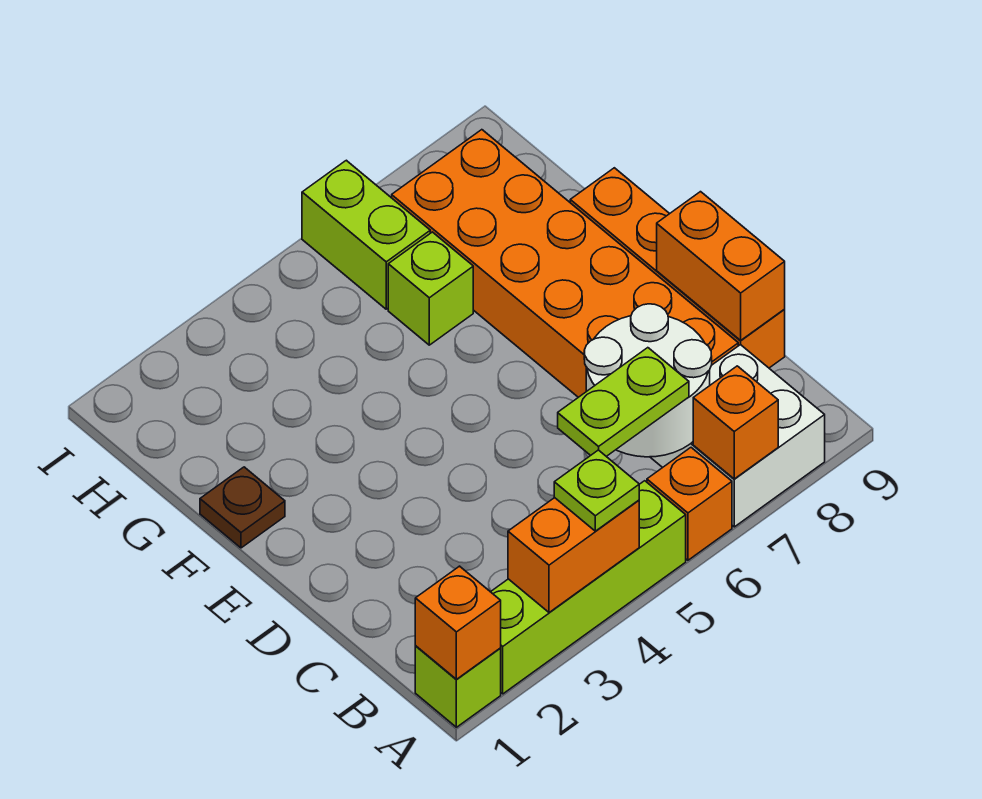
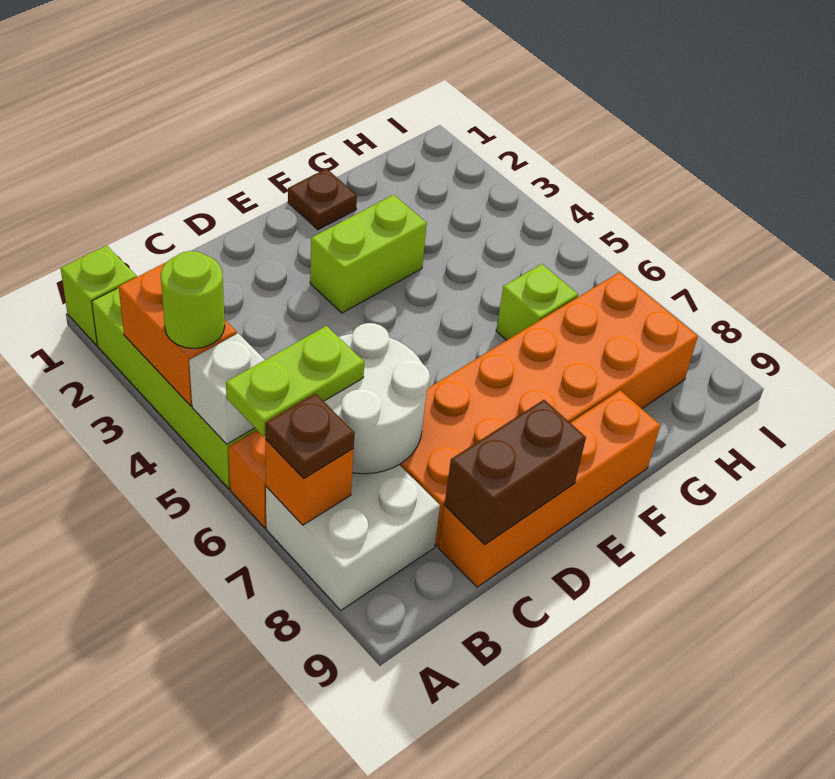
orange 1x1 brick [415,566,501,680] -> none
lime 1x1 plate [554,450,639,531] -> lime 1x1 round brick [160,251,225,349]
none -> white 1x1 brick [189,333,265,444]
none -> brown 1x1 plate [265,394,355,478]
lime 1x2 plate [558,348,689,456] -> lime 1x2 plate turned to [226,326,364,437]
orange 1x2 brick [657,192,785,341] -> brown 1x2 brick [445,400,586,545]
lime 1x2 brick [302,160,430,309] -> lime 1x2 brick moved to [310,195,427,313]

